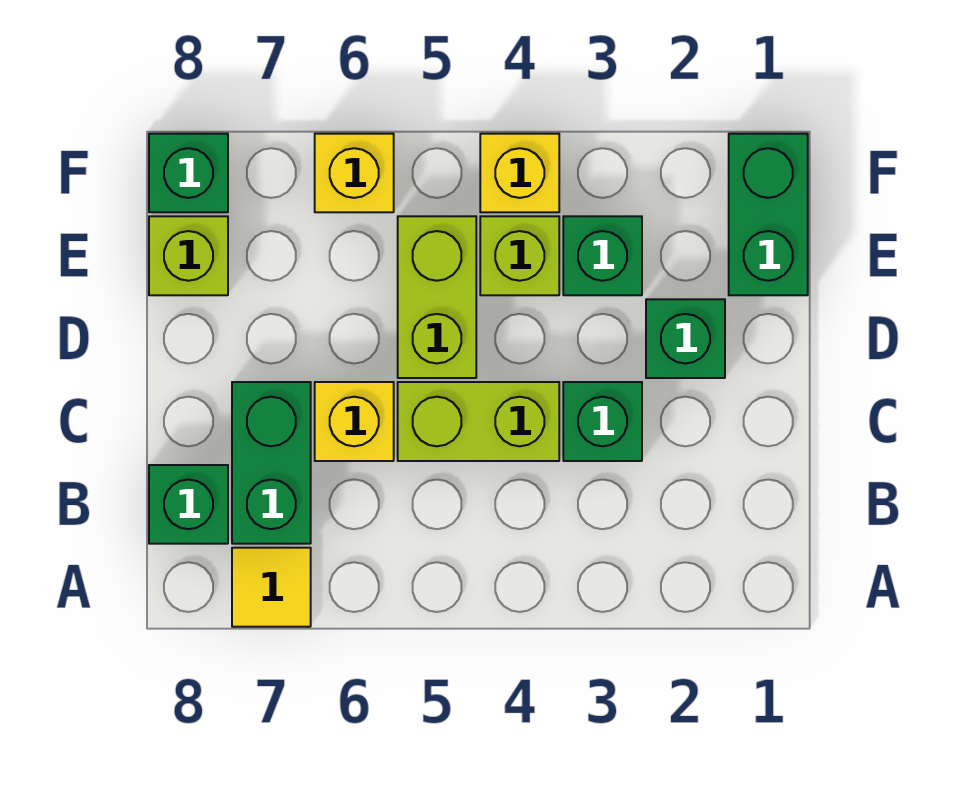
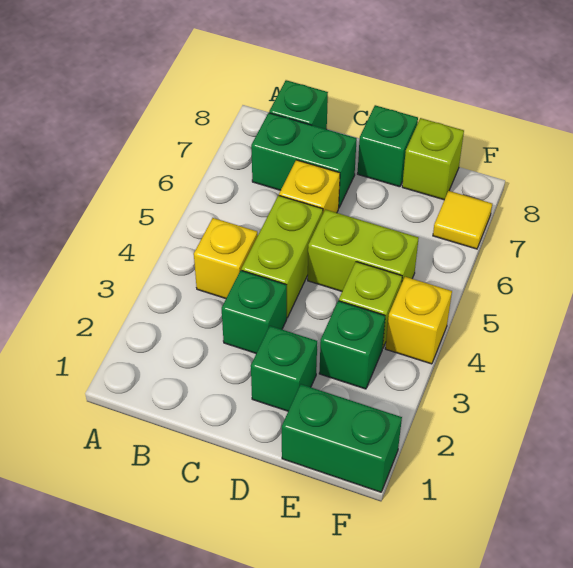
yellow 1x1 tile [232,548,311,627] -> yellow 1x1 tile moved to [433,191,492,249]
yellow 1x1 brick [315,134,394,212] -> yellow 1x1 brick moved to [194,218,258,298]
green 1x1 brick [149,134,228,212] -> green 1x1 brick moved to [358,105,418,187]

